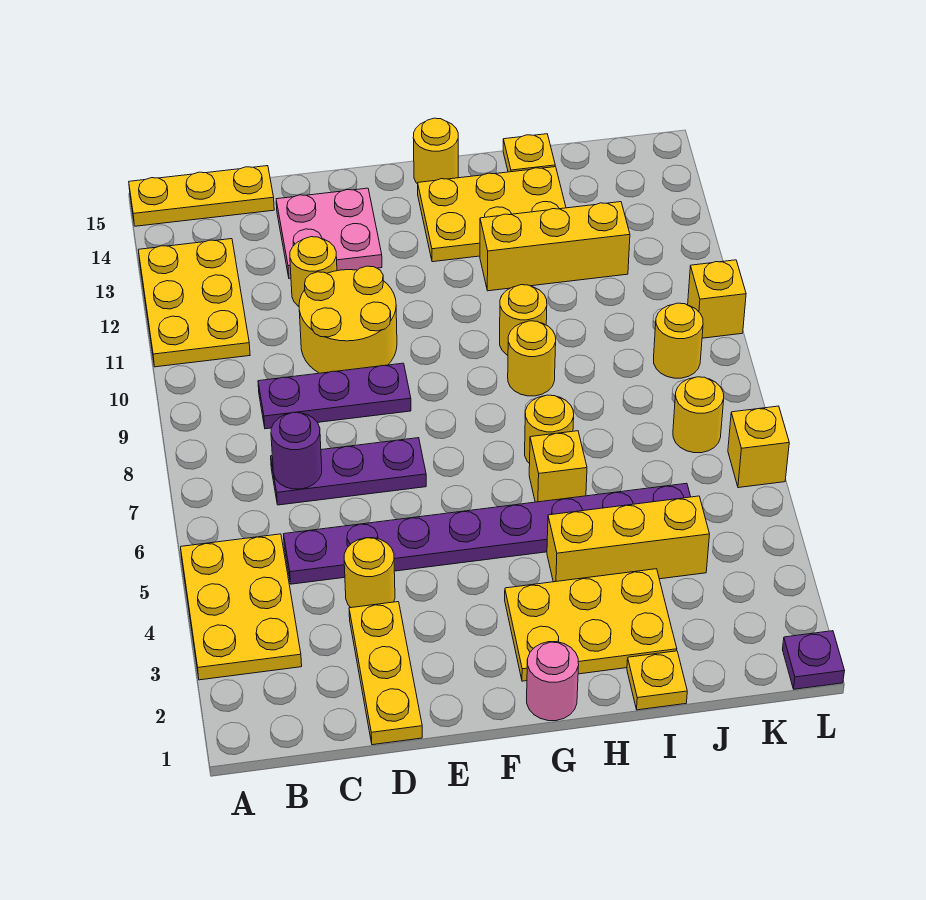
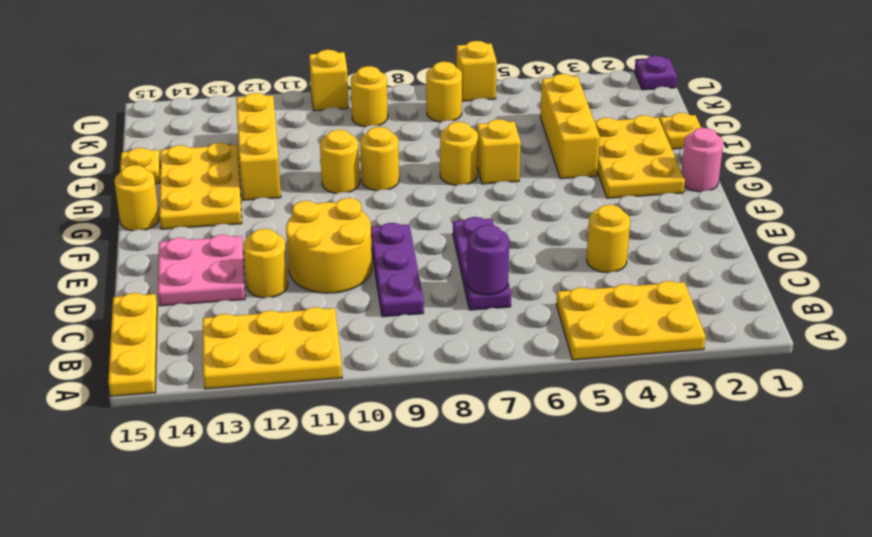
purple 1x8 plate [284,483,691,584] -> none
yellow 1x3 plate [349,602,422,745] -> none

